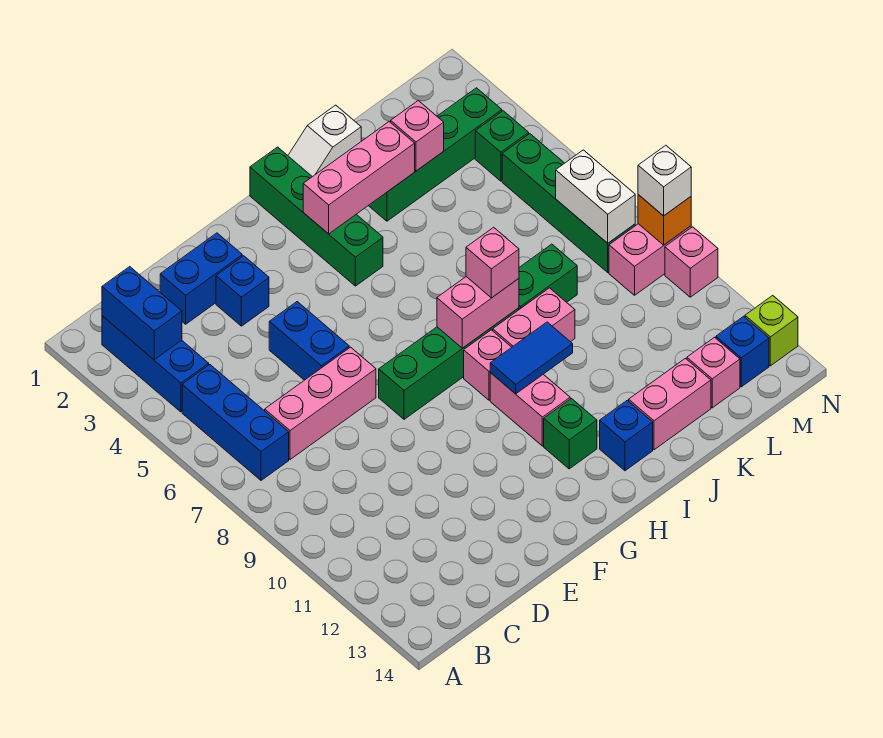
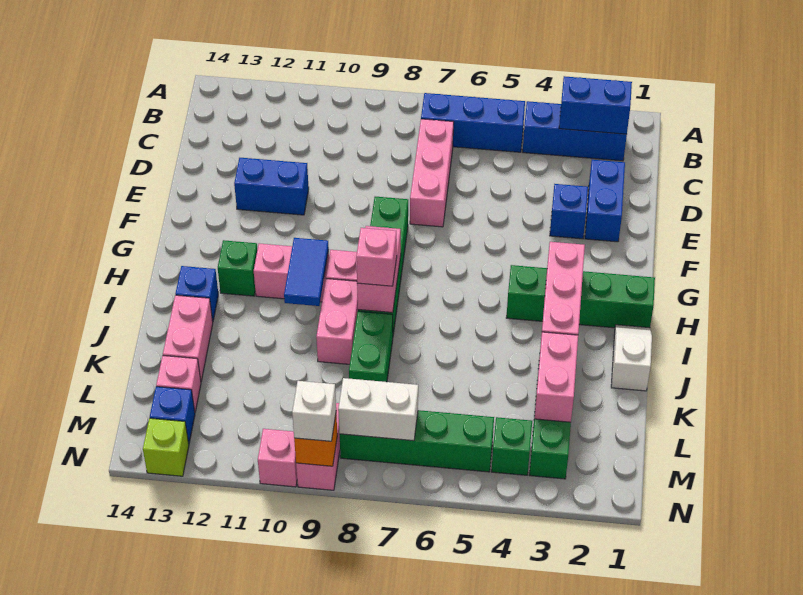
blue 1x2 brick [269,302,349,380] -> blue 1x2 brick moved to [234,158,309,215]
pink 1x1 brick [391,101,444,171] -> pink 1x2 brick [534,332,578,422]

